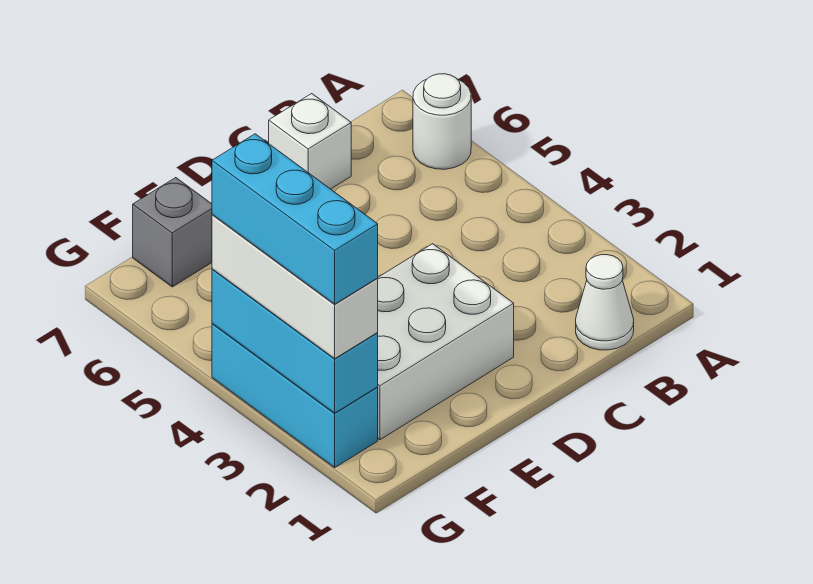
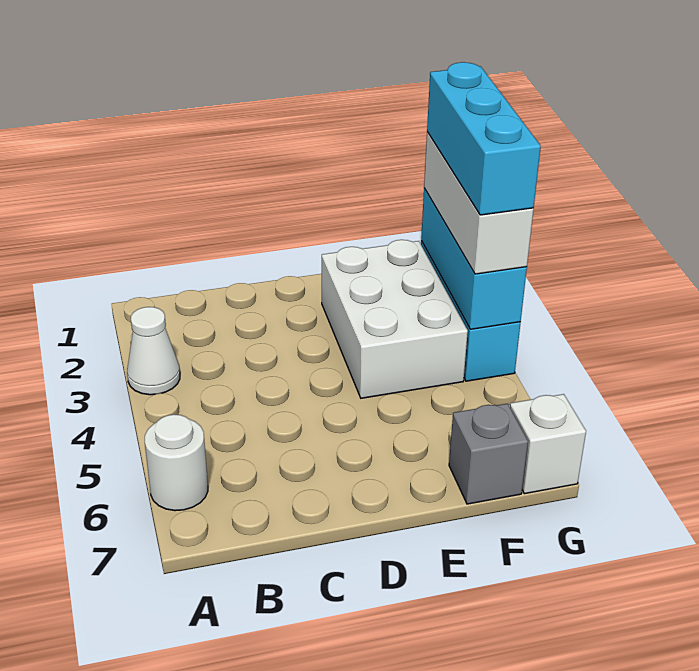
white 1x1 cone [576,255,634,350] -> white 1x1 cone moved to [127,307,180,395]
white 1x1 brick [269,94,351,189] -> white 1x1 brick moved to [510,394,586,494]
white 2x3 brick [377,244,514,440] -> white 2x3 brick turned to [322,240,468,398]

